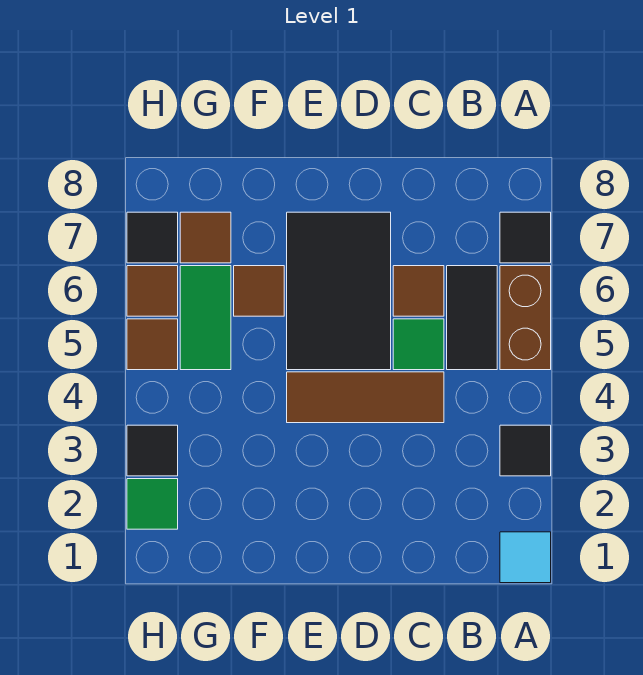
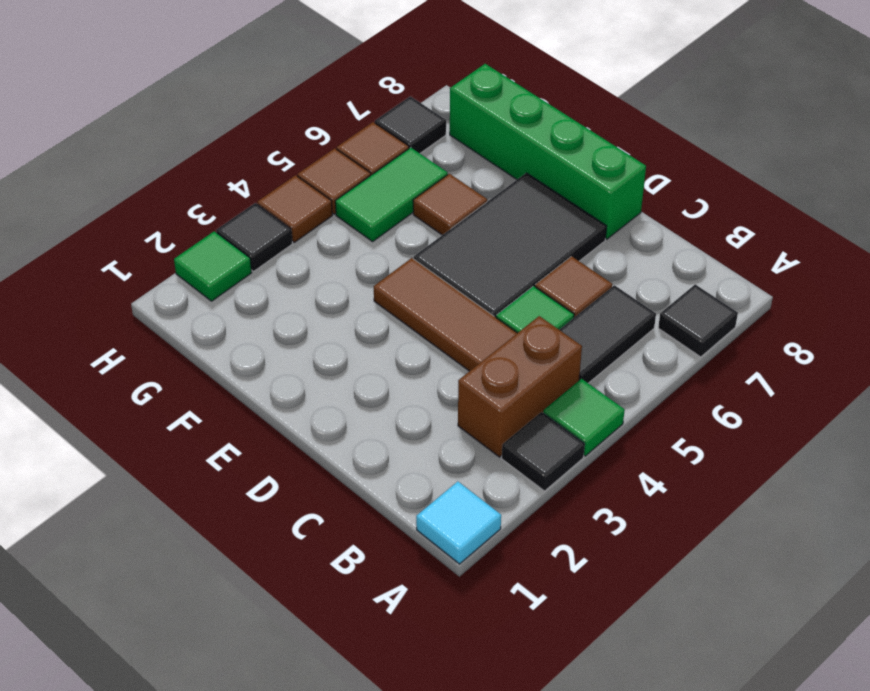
none -> green 1x1 tile [543,379,625,456]
brown 1x2 brick [500,266,551,370] -> brown 1x2 brick moved to [458,316,582,457]
none -> green 1x4 brick [450,64,646,239]
brown 1x1 tile [180,212,231,263] -> brown 1x1 tile moved to [257,175,332,242]

